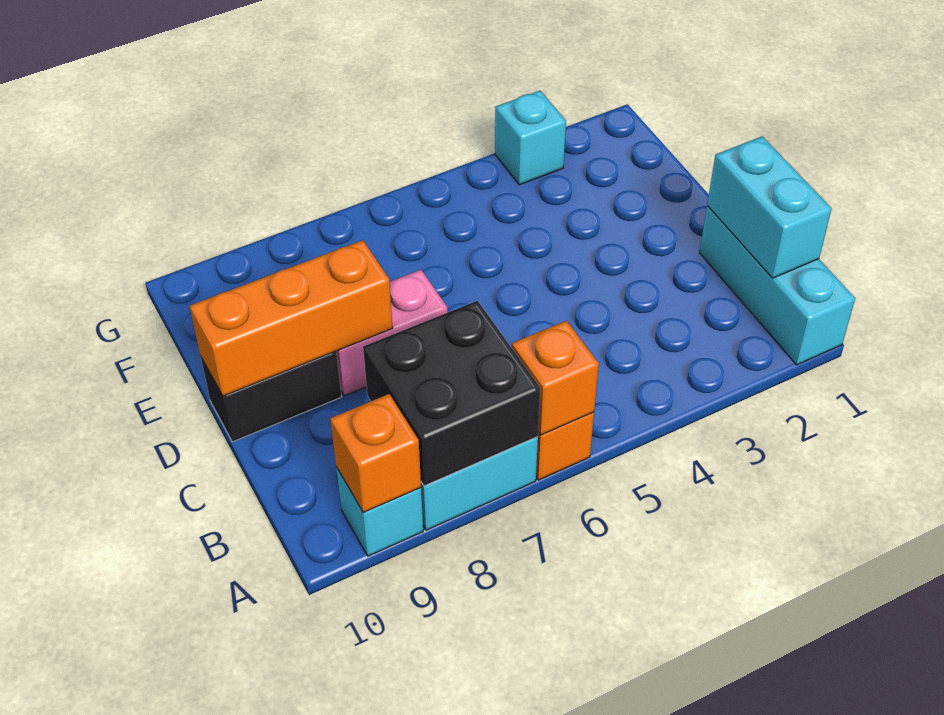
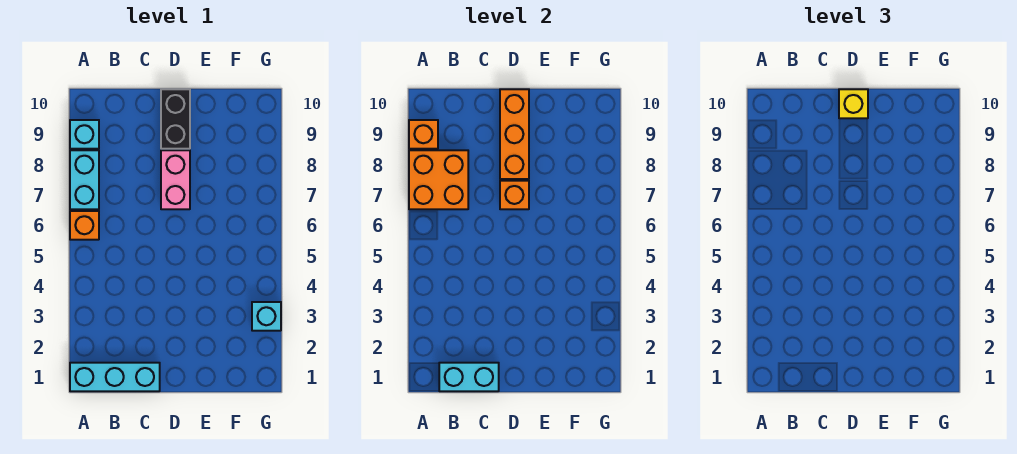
orange 1x1 brick [512,321,599,435] -> orange 1x1 brick moved to [500,181,529,209]
black 2x2 brick [363,301,540,486] -> orange 2x2 brick [409,150,468,209]
none -> yellow 1x1 brick [839,89,868,118]

